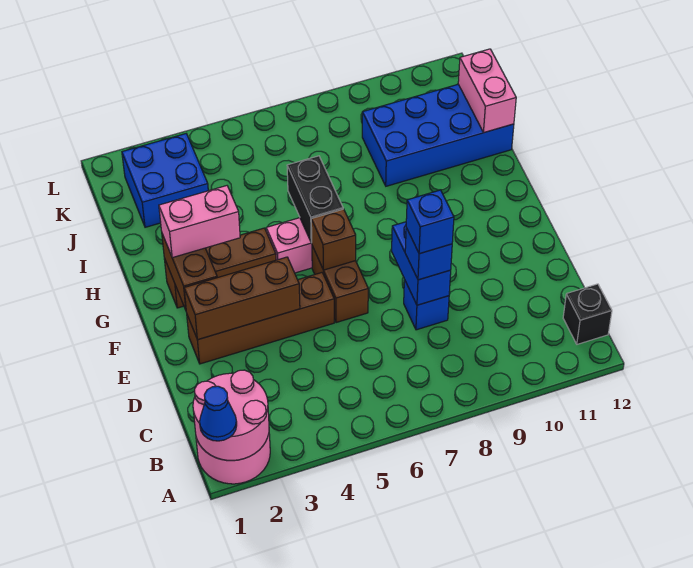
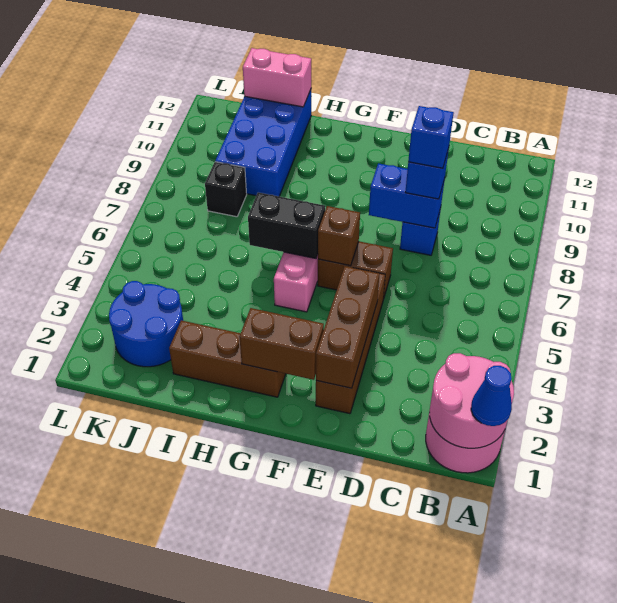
black 1x1 brick [563,284,612,344] -> black 1x1 brick moved to [205,162,247,217]
brown 1x3 brick [164,228,276,308] -> brown 1x3 brick turned to [169,320,286,397]
pink 1x2 brick [159,186,240,258] -> none
blue 2x2 brick [122,134,208,227] -> blue 2x2 round brick [109,281,183,367]

